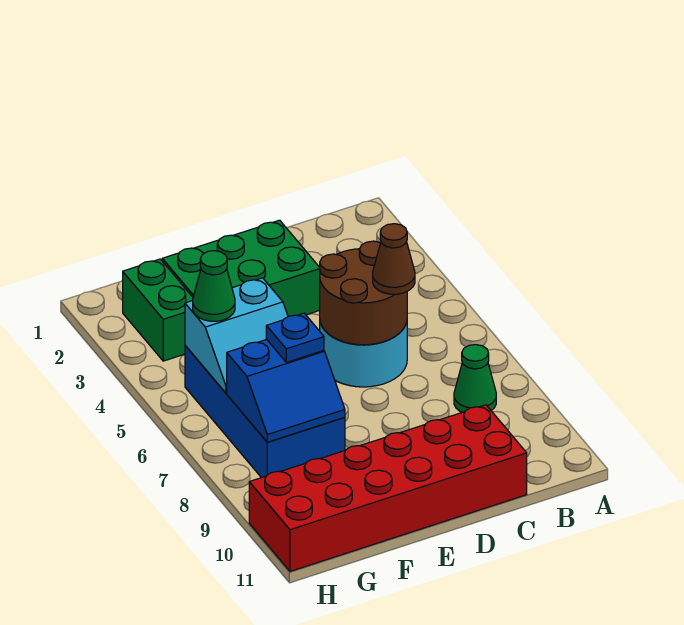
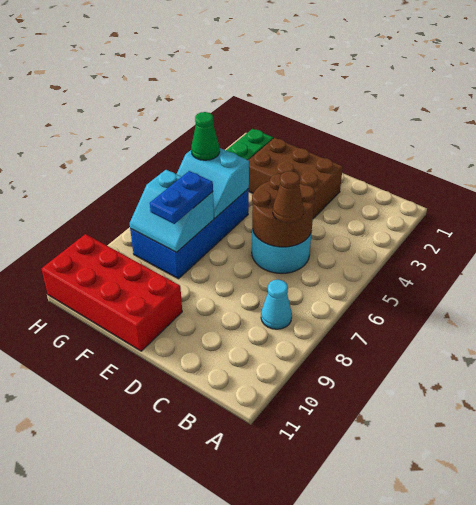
green 1x1 cone [454,345,496,412] -> cyan 1x1 cone [261,280,292,329]
red 2x6 brick [249,405,527,571] -> red 2x4 brick [42,234,182,351]
green 2x3 brick [162,220,320,316] -> brown 2x3 brick [249,138,343,219]
blue 2x2 slope [227,339,345,442] -> cyan 2x2 slope [130,170,214,252]
blue 1x1 plate [266,313,324,362] -> blue 1x2 plate [150,171,213,224]

